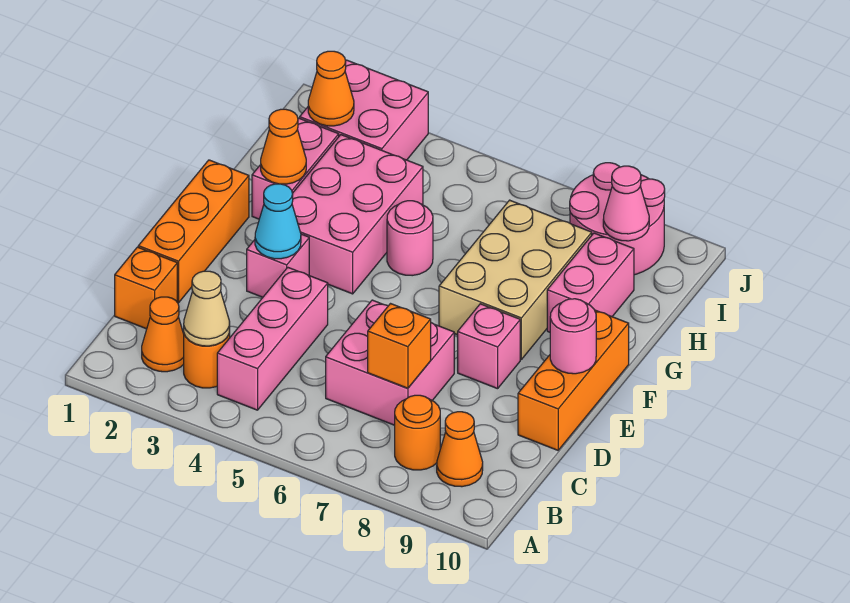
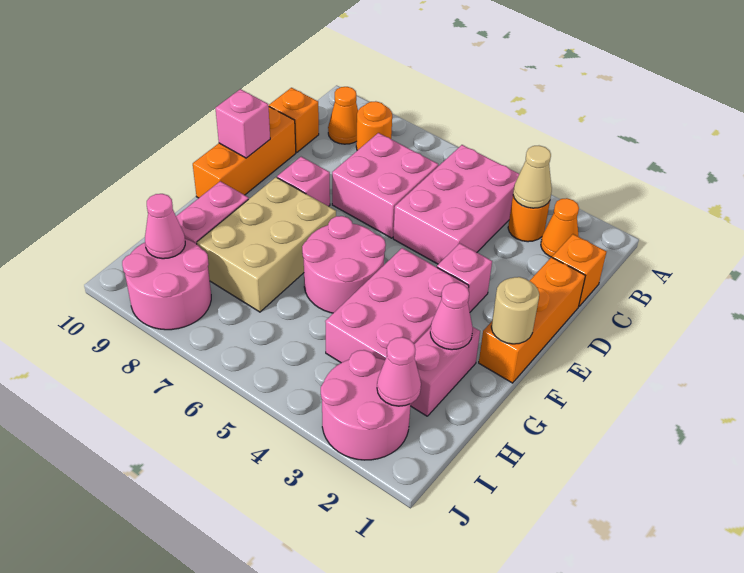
pink 1x3 brick [217,267,328,410] -> pink 2x3 brick [393,145,519,264]
orange 1x1 brick [368,304,431,388] -> orange 1x1 brick moved to [269,88,319,152]
cyan 1x1 cone [255,184,301,259] -> none
pink 1x1 round brick [550,299,596,374] -> pink 1x1 brick [215,89,270,158]
none -> tan 1x1 round brick [491,277,539,344]
orange 1x1 cone [261,109,306,184] -> pink 1x1 cone [430,282,473,350]
pink 1x1 round brick [387,201,433,276] -> pink 2x2 round brick [302,216,386,313]
pink 2x2 brick [300,60,428,160] -> pink 2x2 round brick [321,350,411,460]
orange 1x1 cone [308,51,354,126] -> pink 1x1 cone [377,337,421,406]

